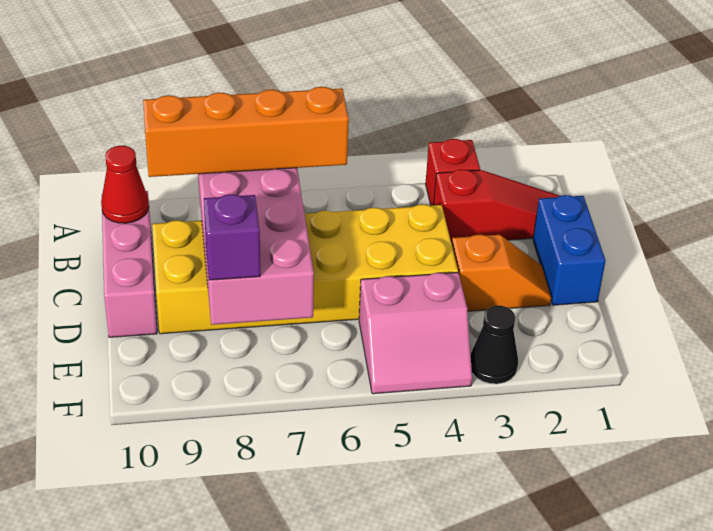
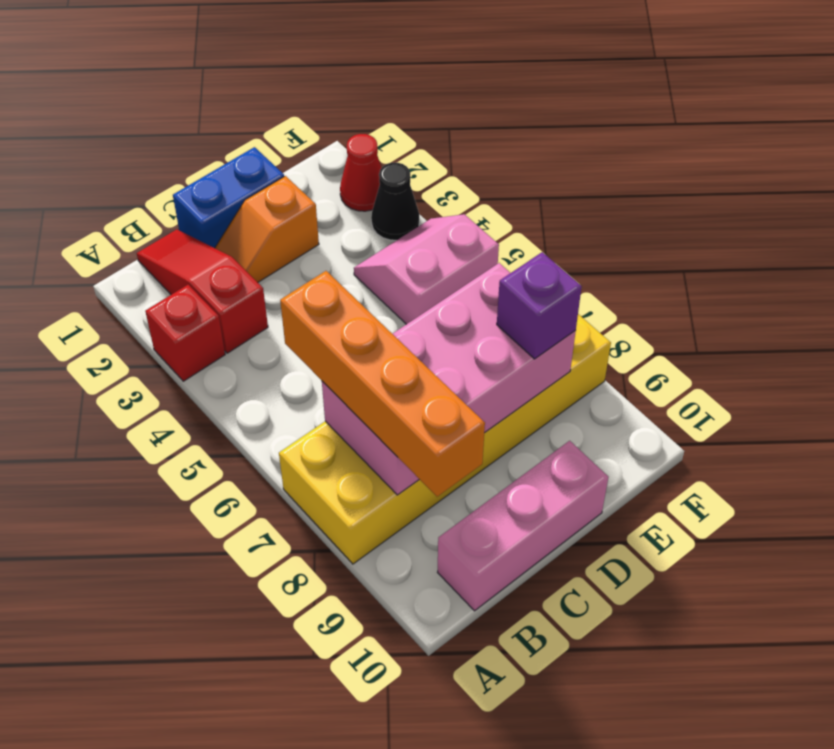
red 1x1 cone [101,146,149,223] -> red 1x1 cone moved to [340,134,381,211]
yellow 2x6 brick [152,204,458,334] -> yellow 2x6 brick turned to [279,314,611,564]
orange 1x2 slope [452,235,551,311] -> orange 1x2 slope turned to [215,176,319,282]
pink 2x2 slope [359,273,472,394] -> pink 2x2 slope turned to [354,214,499,324]

